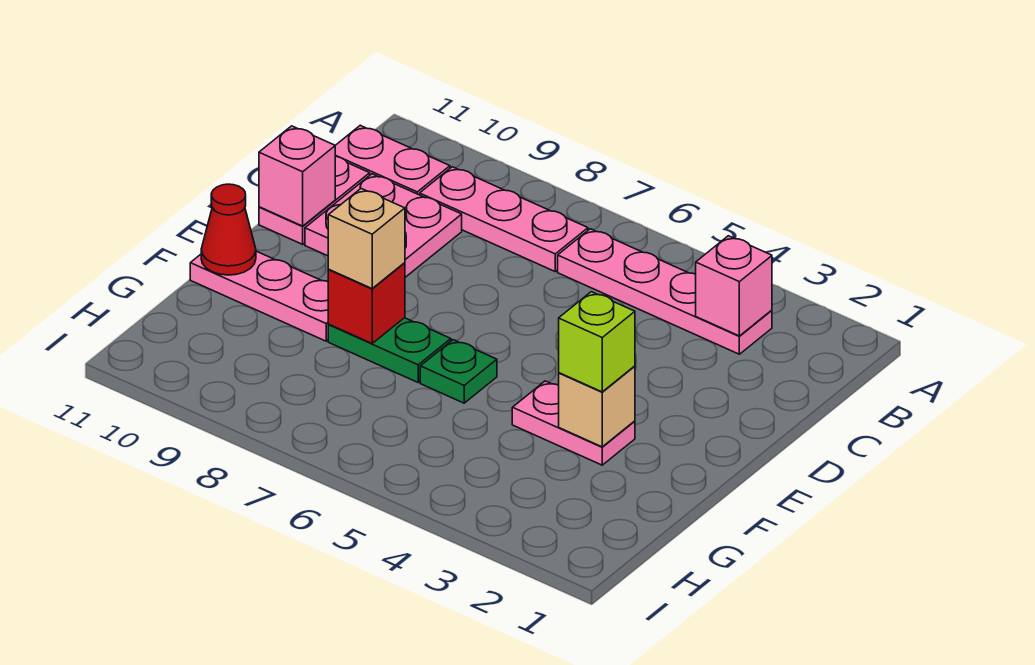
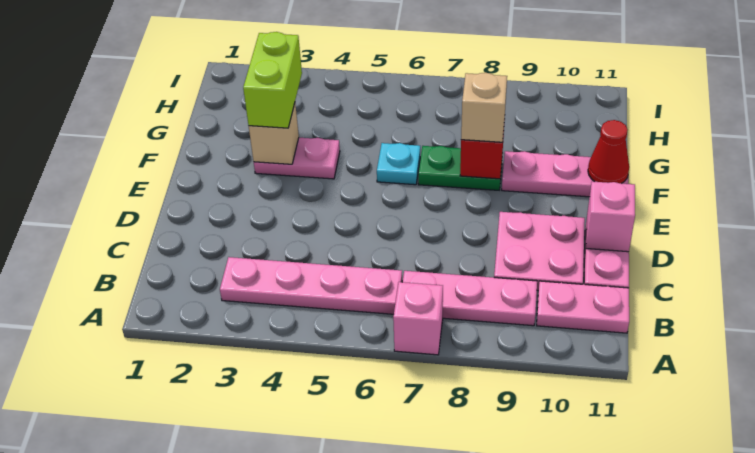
pink 1x1 brick [696,236,772,336] -> pink 1x1 brick moved to [393,282,443,355]
lime 1x1 brick [559,292,635,392] -> lime 1x2 brick [243,32,302,128]
green 1x1 plate [420,340,497,403] -> cyan 1x1 plate [377,143,420,185]

